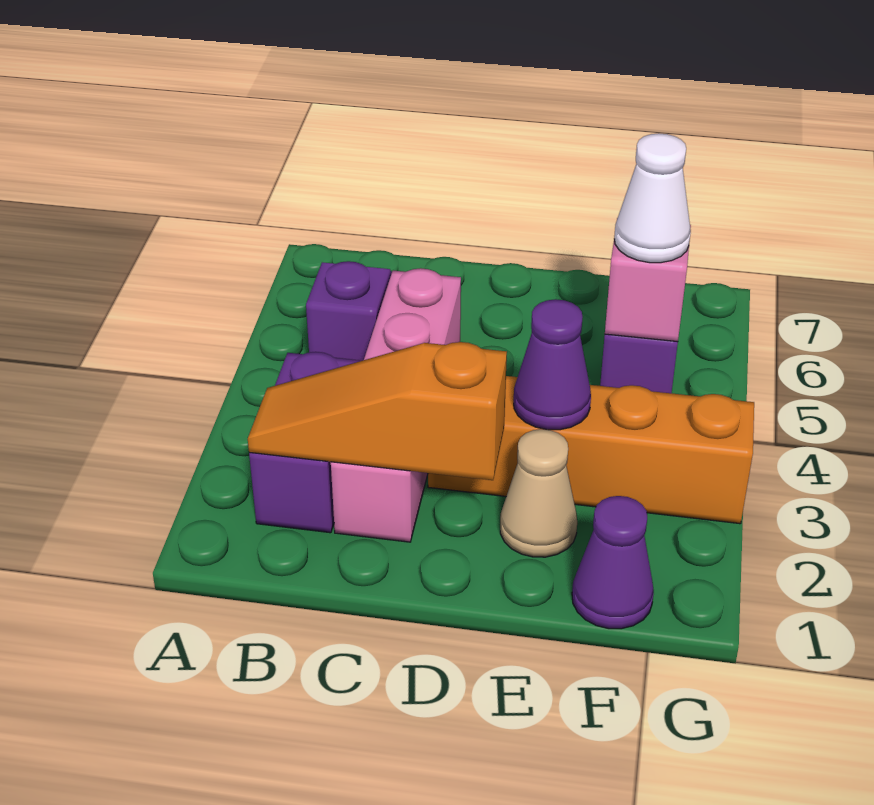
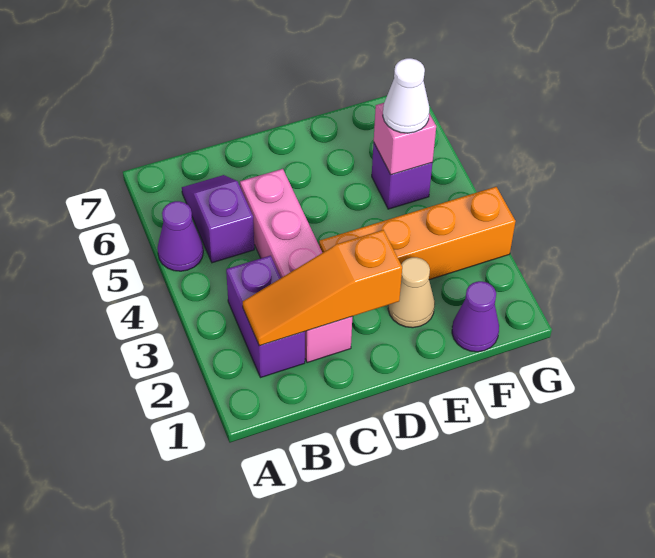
purple 1x1 cone [514,299,591,430] -> purple 1x1 cone moved to [157,201,203,271]

